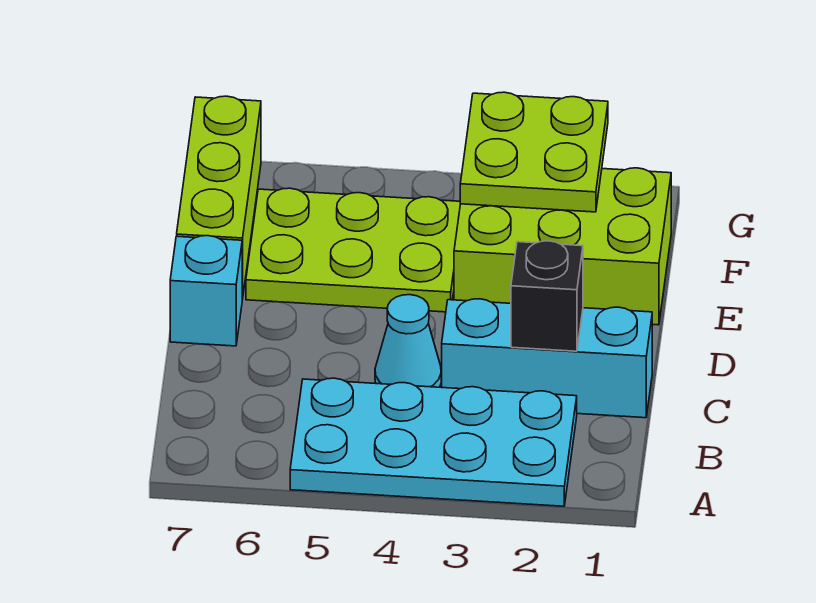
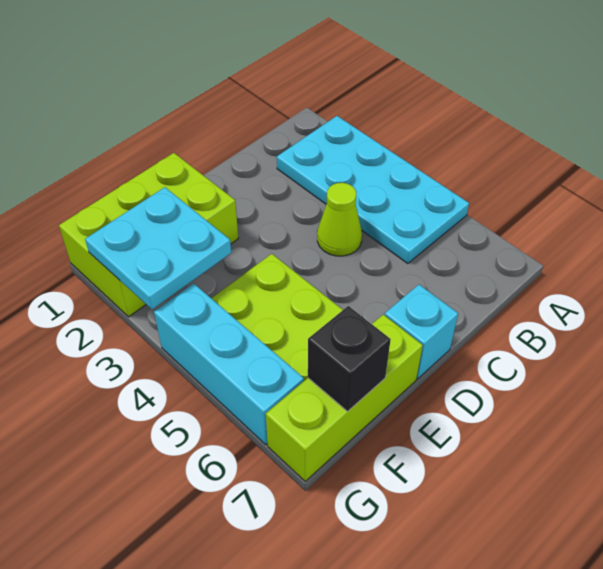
cyan 1x3 brick [442,299,652,418] -> cyan 1x3 brick moved to [154,283,304,445]
black 1x1 brick [511,241,583,351] -> black 1x1 brick moved to [308,306,391,411]
cyan 1x1 cone [375,295,441,387] -> lime 1x1 cone [317,183,362,256]
lime 2x3 brick [454,168,671,325] -> lime 2x3 brick turned to [59,153,238,317]
lime 2x2 plate [460,92,608,212] -> cyan 2x2 plate [85,187,231,310]

